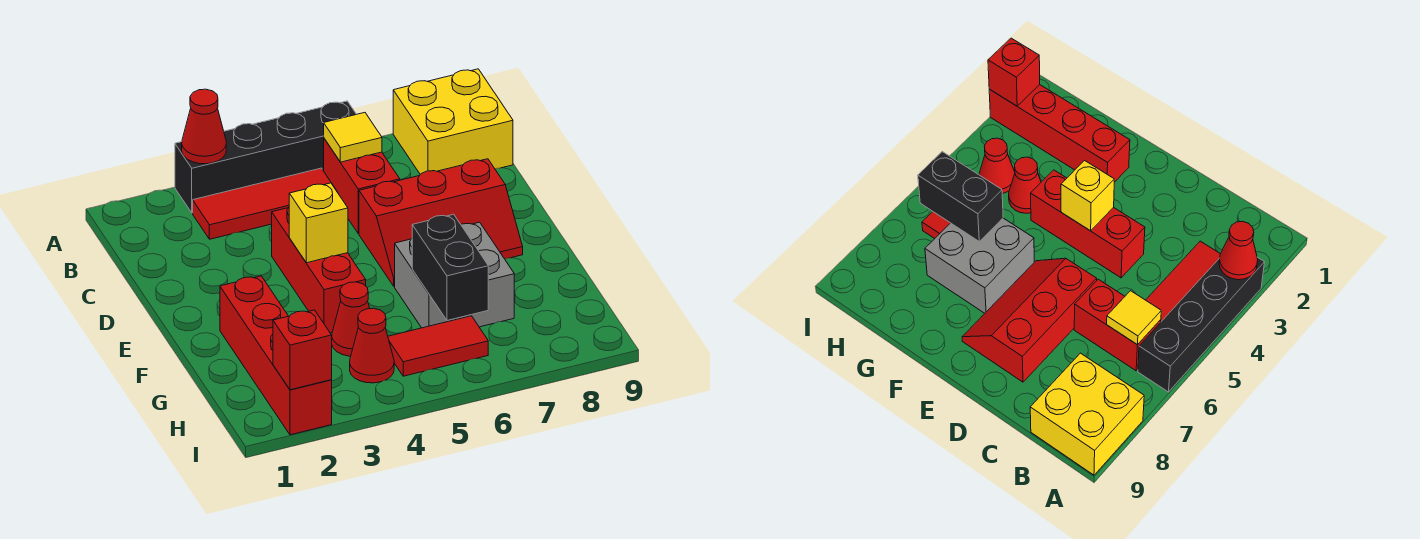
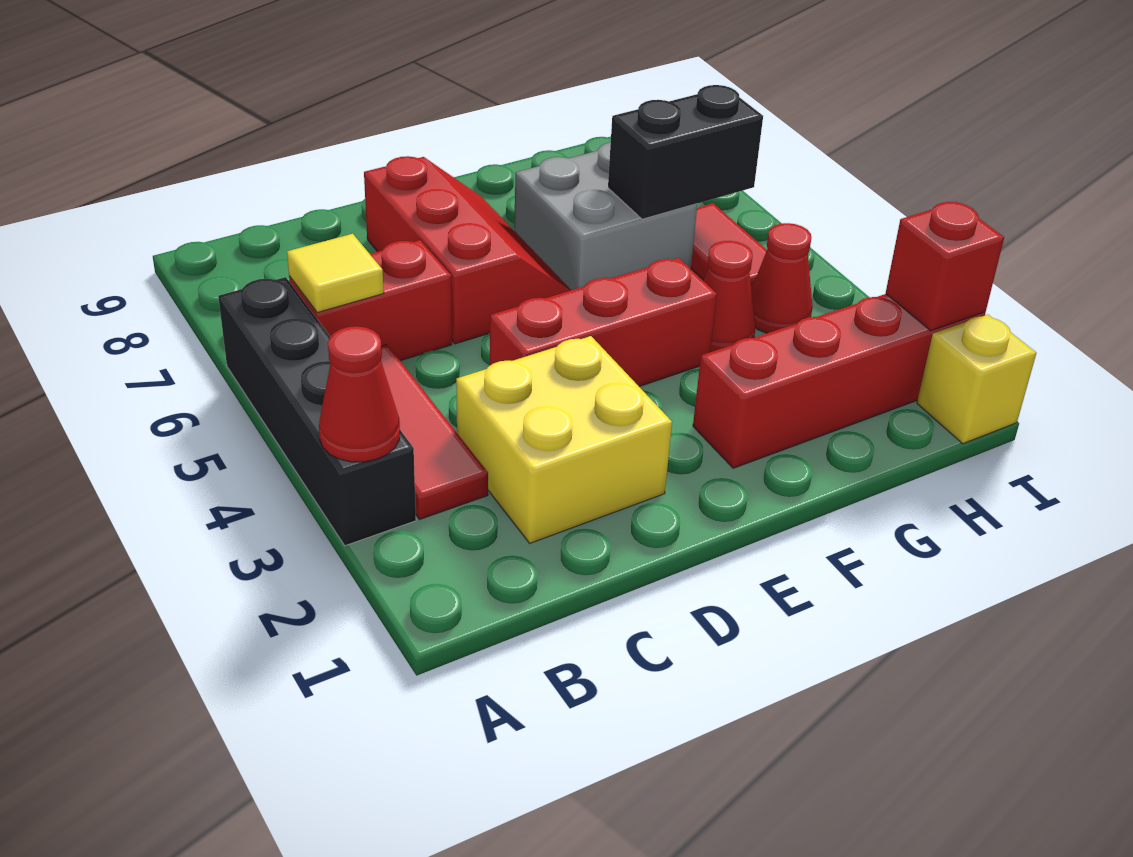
yellow 2x2 brick [393,69,513,174] -> yellow 2x2 brick moved to [456,336,672,543]
yellow 1x1 brick [289,183,348,263] -> yellow 1x1 brick moved to [917,314,1036,443]

